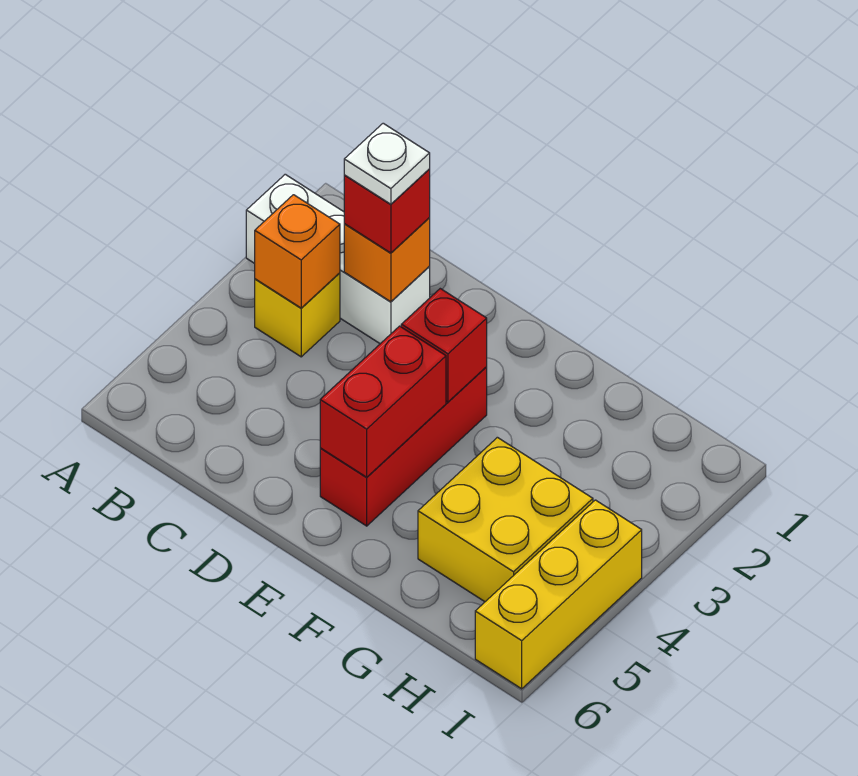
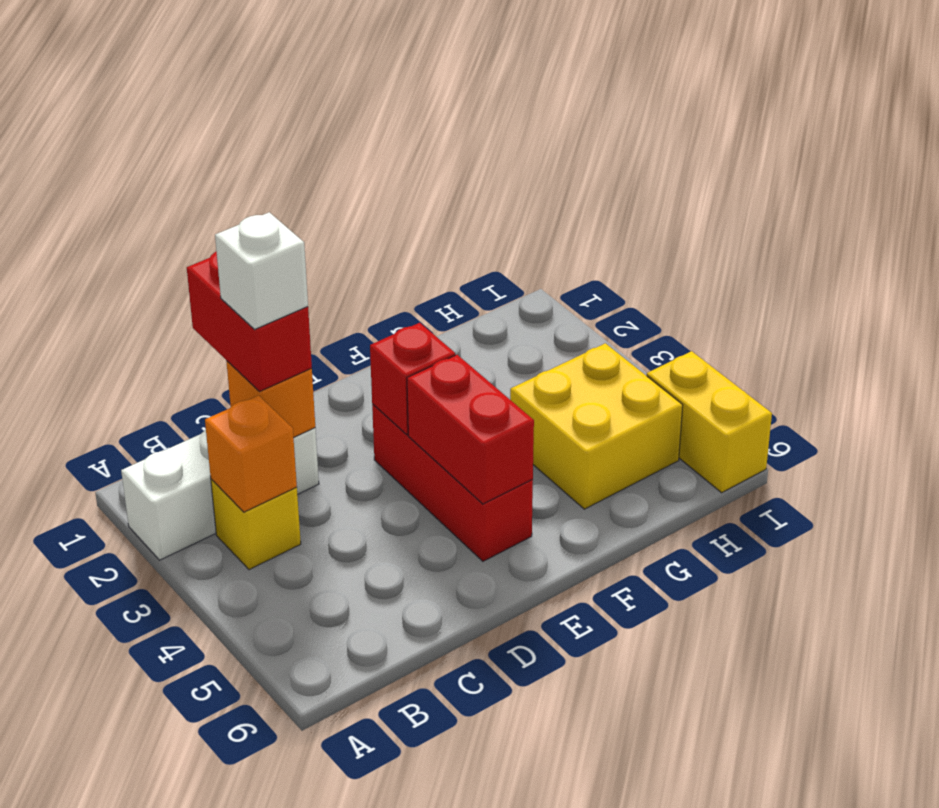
red 1x1 brick [344,169,430,253] -> red 1x2 brick [187,251,312,392]
white 1x1 plate [344,123,430,204] -> white 1x1 brick [215,212,308,329]
yellow 1x3 brick [475,500,642,689] -> yellow 1x2 brick [647,351,772,493]

